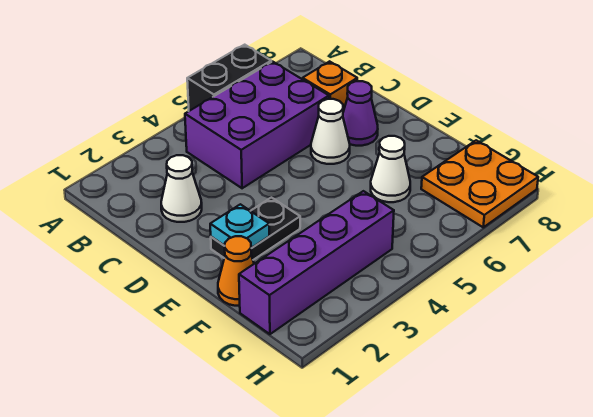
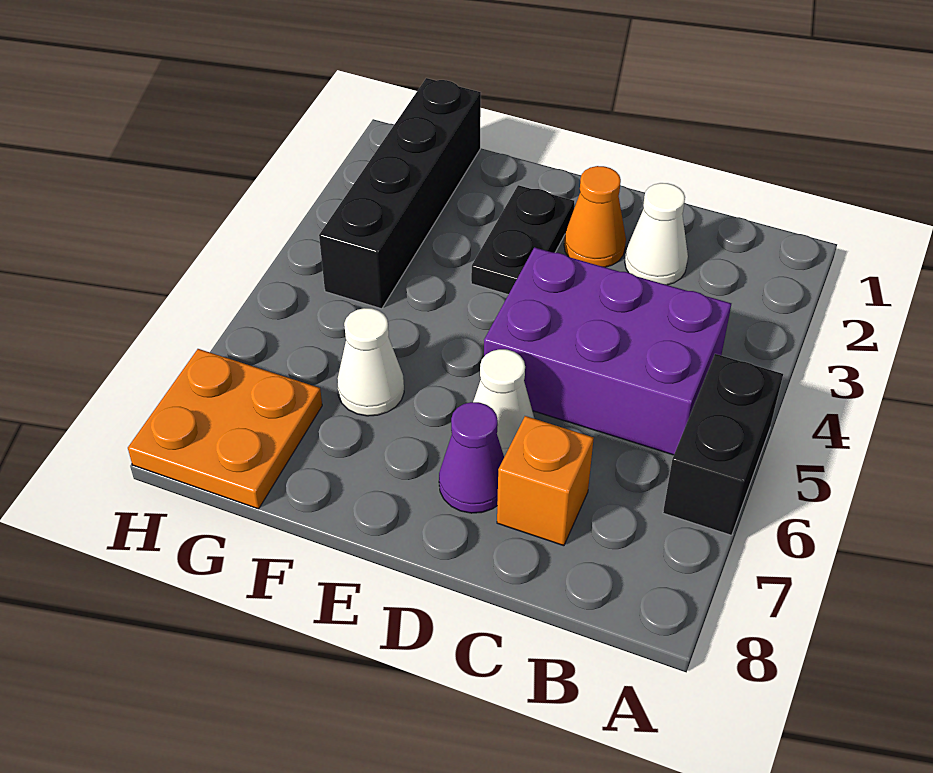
purple 2x3 brick [185,62,329,188] -> purple 2x3 brick turned to [484,247,731,455]
cyan 1x1 plate [210,204,269,248] -> none
orange 1x1 cone [218,236,254,306] -> orange 1x1 cone moved to [564,166,626,267]
purple 1x4 brick [239,191,394,334] -> black 1x4 brick [319,78,481,309]

